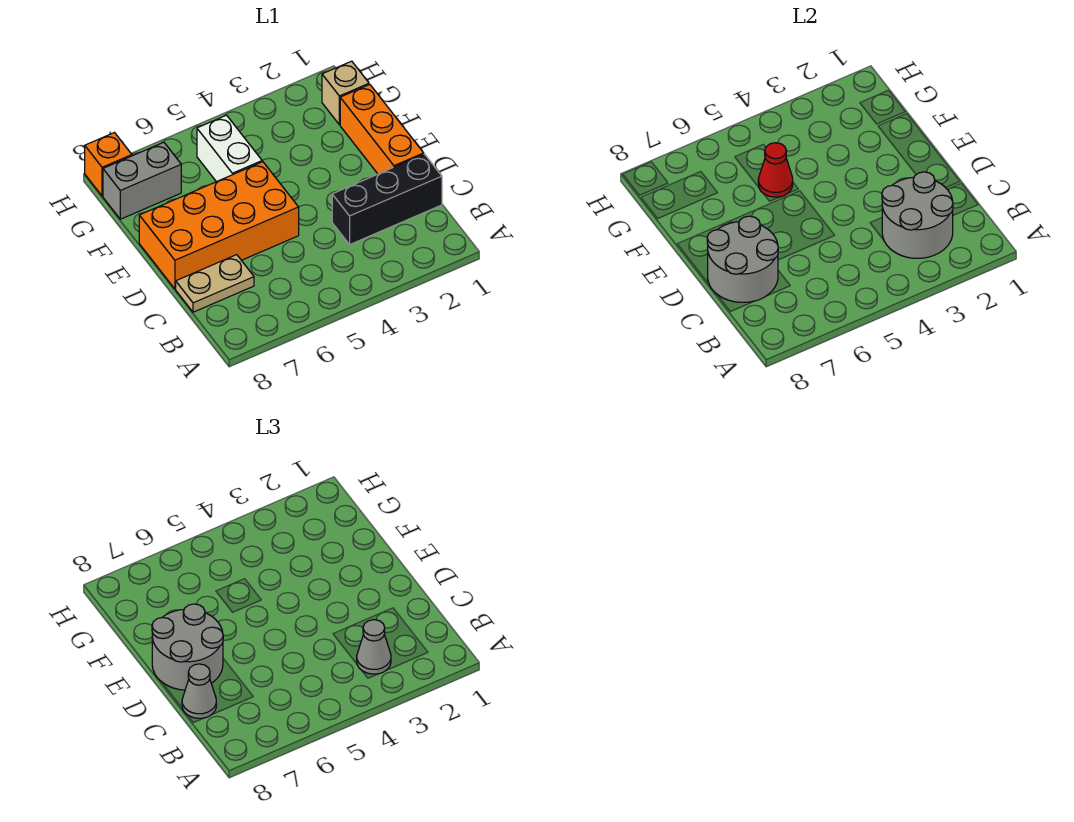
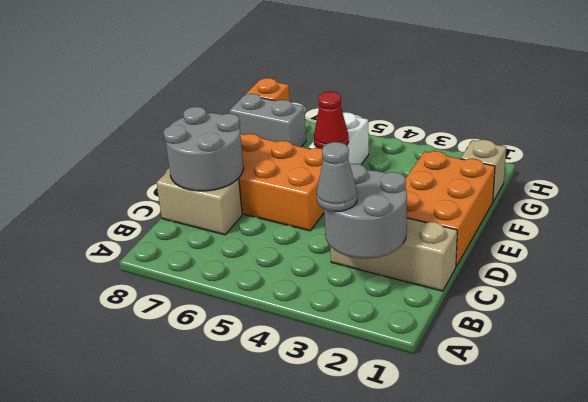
black 1x3 brick [332,154,442,245] -> tan 1x3 brick [330,218,457,291]
tan 1x2 plate [176,255,254,312] -> tan 1x2 brick [157,169,242,235]
grey 1x1 cone [182,664,216,718] -> none
orange 1x3 brick [340,85,424,174] -> orange 2x3 brick [405,151,495,267]
grey 2x2 round brick [152,604,223,690] -> none

